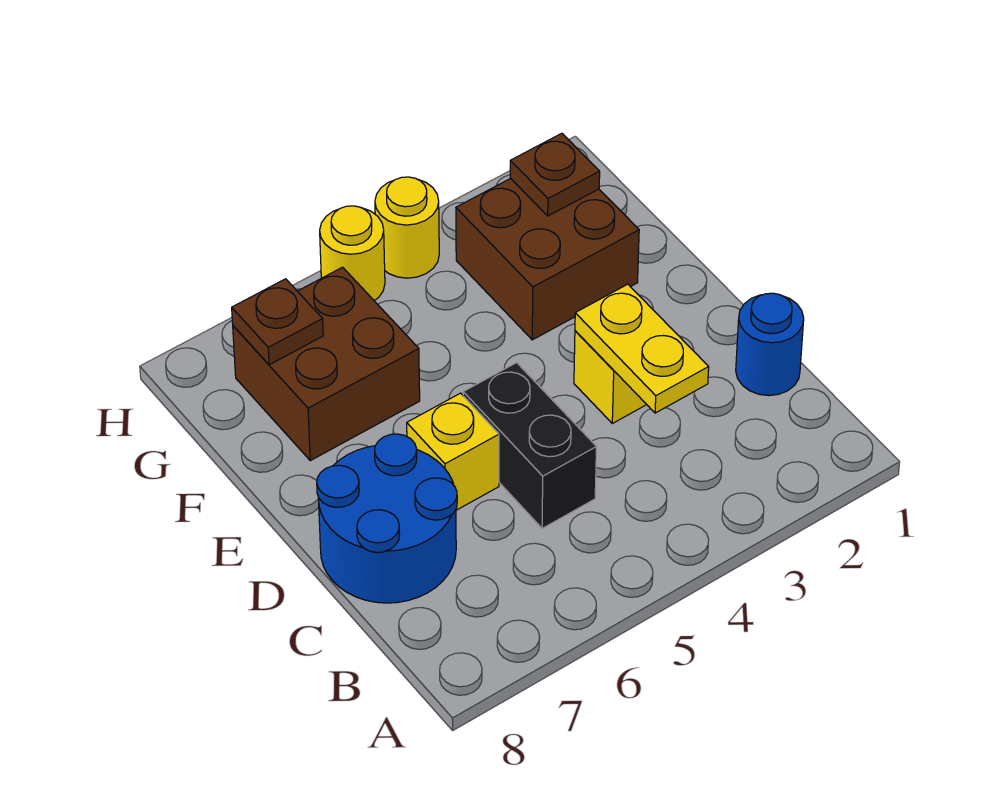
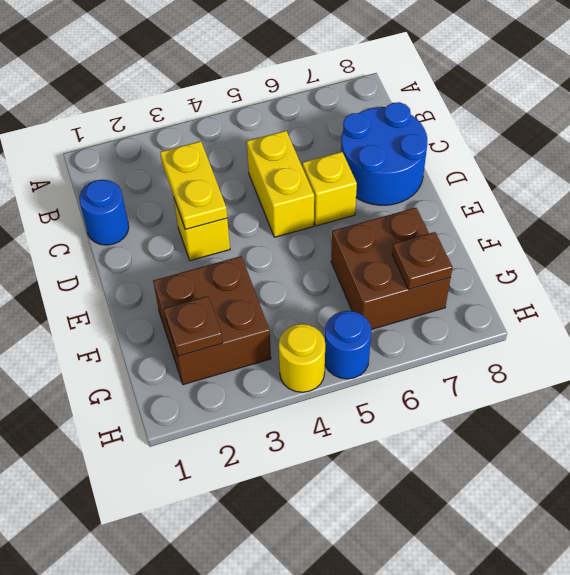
black 1x2 brick [463,363,596,528] -> yellow 1x2 brick [247,131,314,237]
yellow 1x1 round brick [320,206,385,301] -> blue 1x1 round brick [325,311,372,379]

